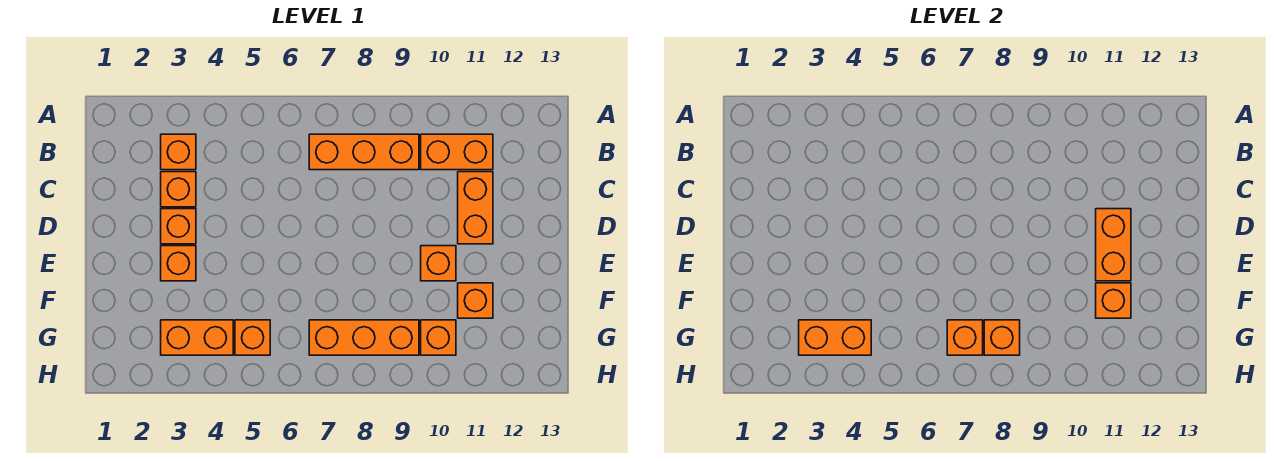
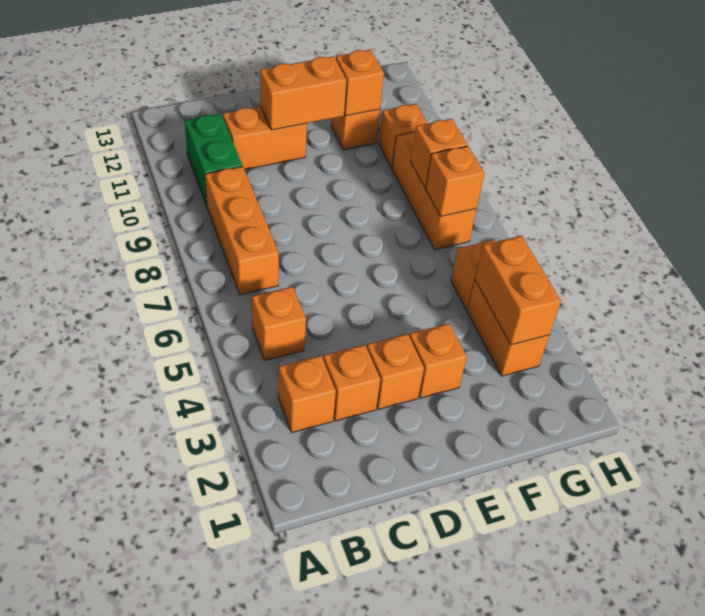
orange 1x2 brick [421,134,493,170] -> green 1x2 brick [185,114,242,206]
orange 1x1 brick [421,246,456,281] -> orange 1x1 brick moved to [252,287,306,360]

